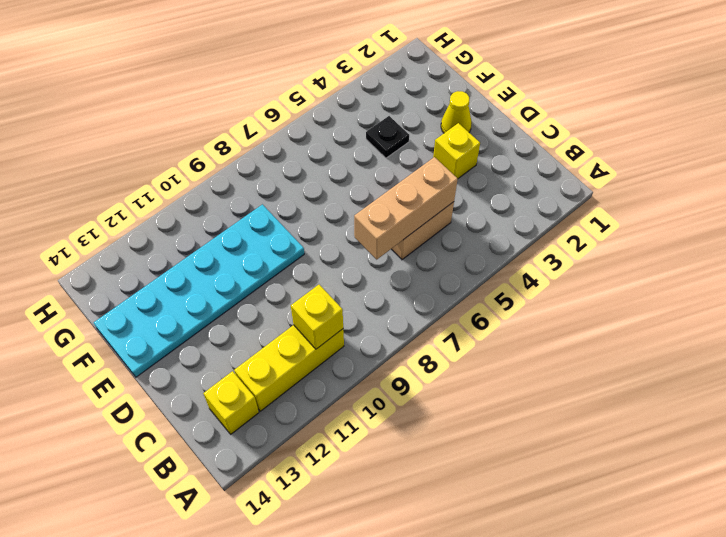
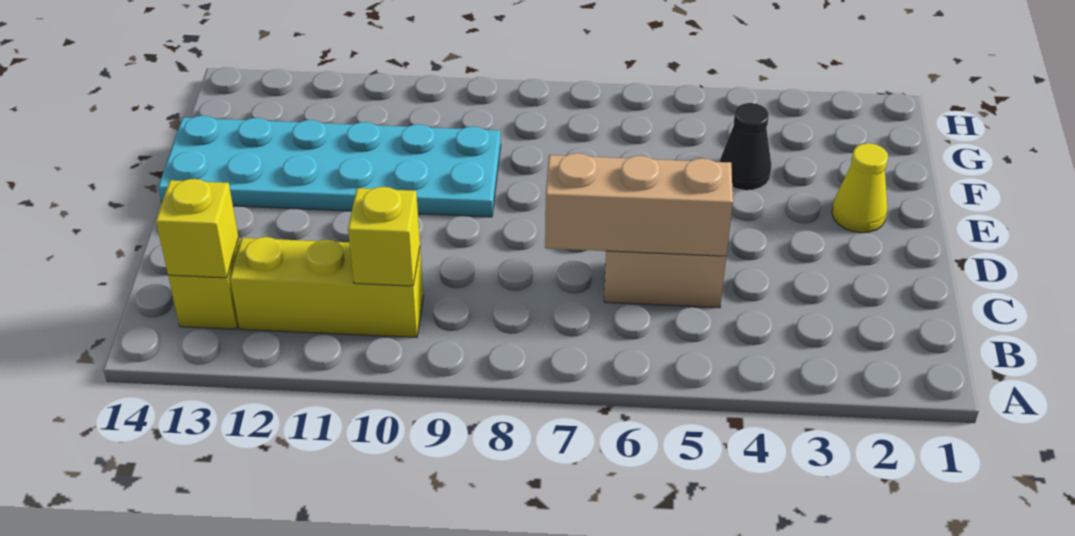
yellow 1x1 brick [433,123,480,178] -> yellow 1x1 brick moved to [156,179,238,278]
black 1x1 plate [366,116,409,158] -> black 1x1 cone [720,103,772,190]

